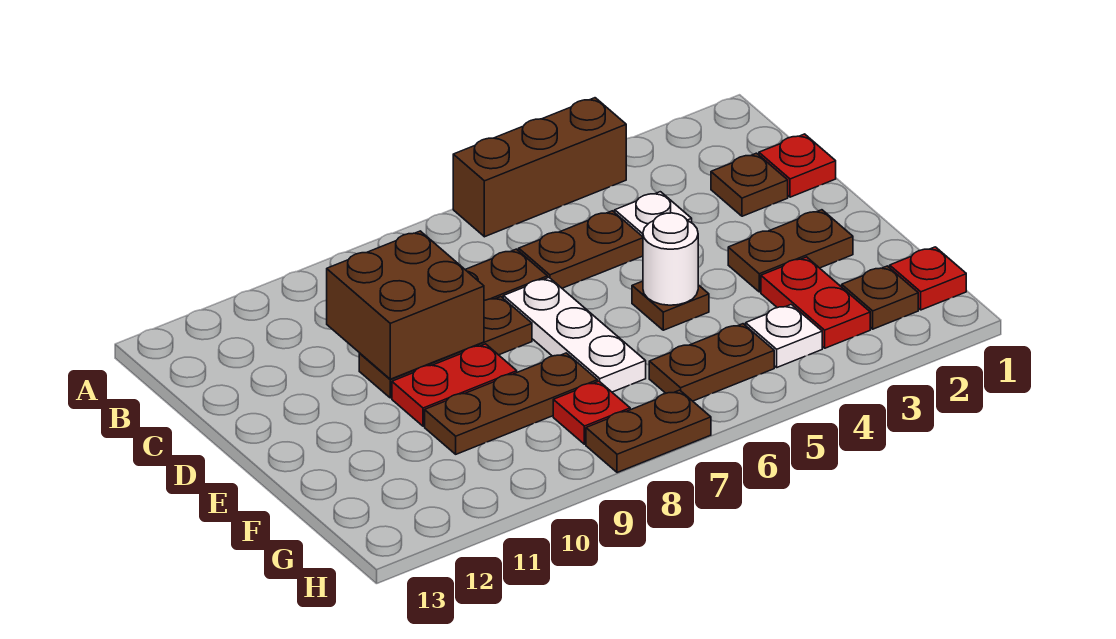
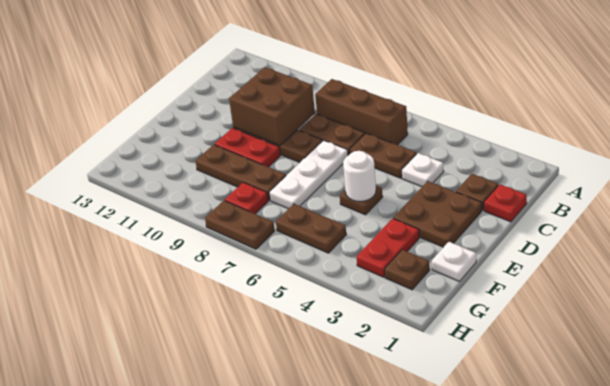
brown 1x3 brick [453,98,626,237] -> brown 1x3 brick moved to [315,79,408,145]
brown 1x2 plate [728,210,853,292] -> brown 2x2 plate [393,181,482,247]
red 1x1 plate [890,247,966,310] -> none
white 1x1 plate [746,305,822,367] -> white 1x1 plate moved to [432,242,476,282]

